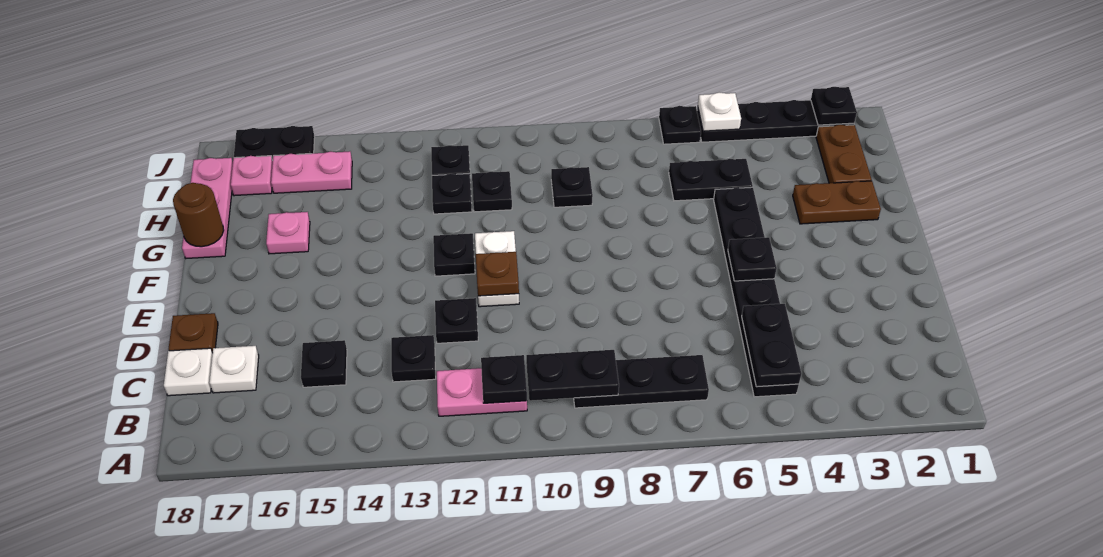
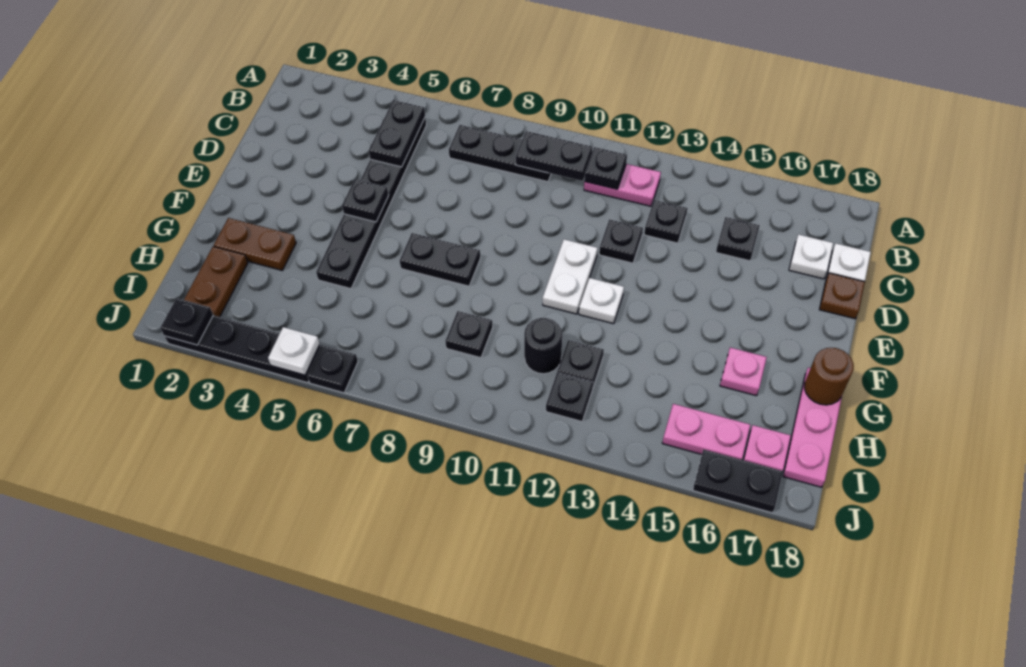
brown 1x1 plate [476,252,519,296] -> none
black 1x1 plate [433,233,475,276] -> white 1x1 plate [579,278,624,324]
black 1x2 plate [669,159,753,201] -> black 1x2 plate moved to [400,233,480,286]
black 1x1 plate [472,171,512,212] -> black 1x1 round brick [524,318,562,374]

